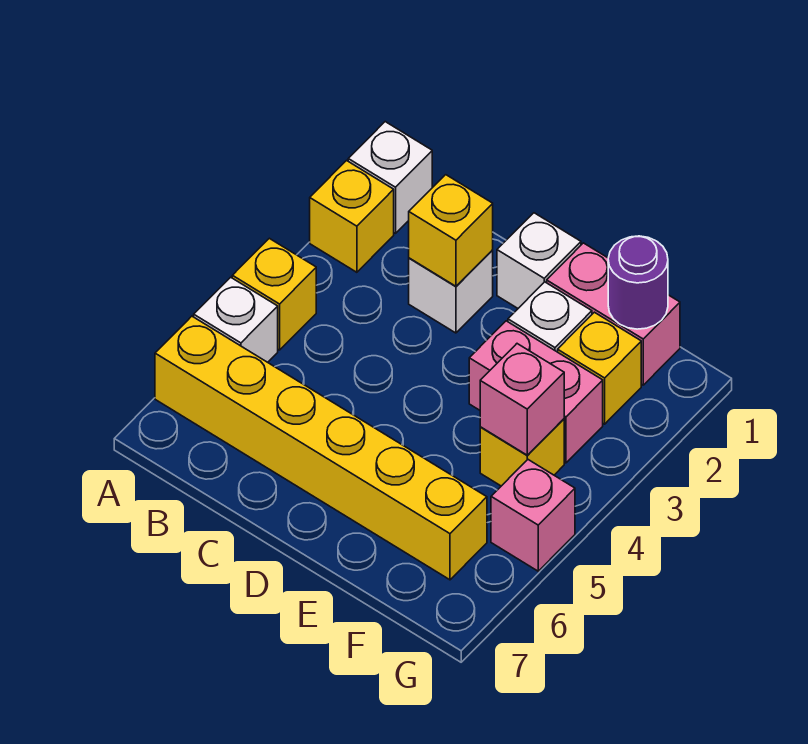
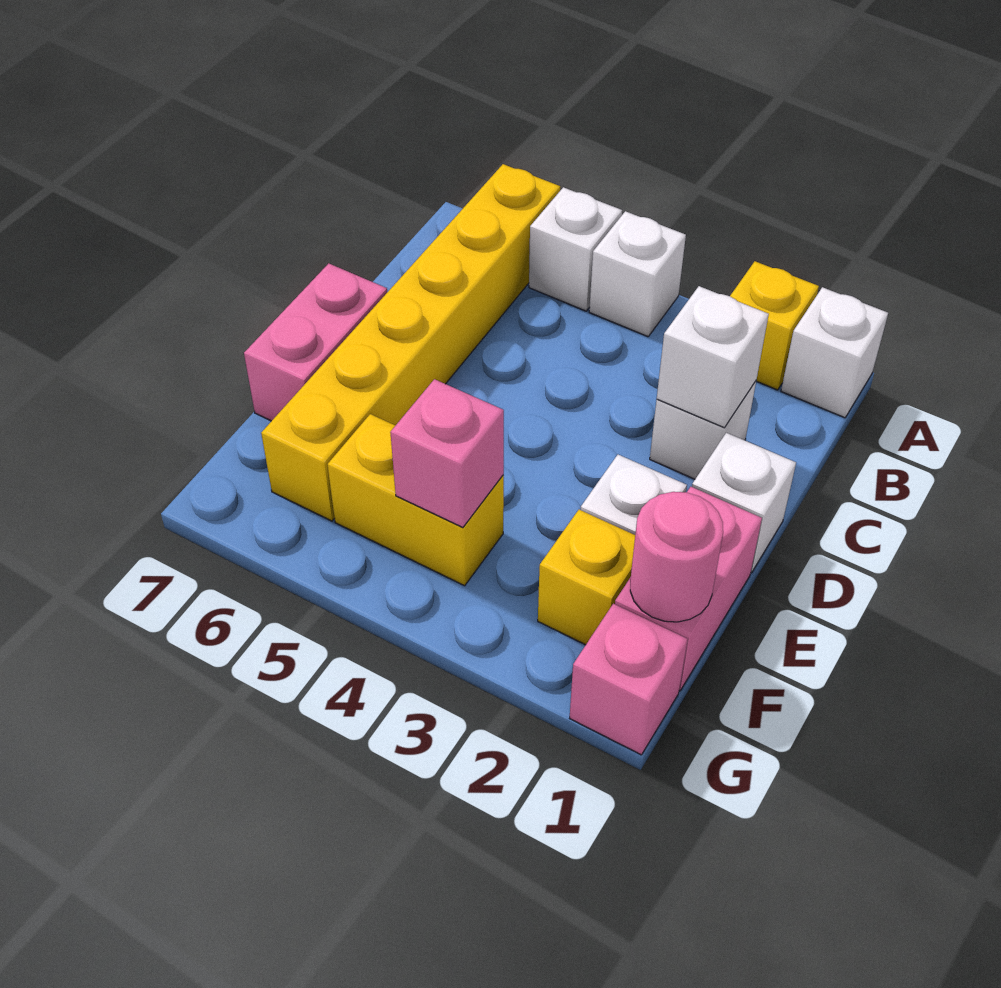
yellow 1x1 brick [232,238,316,350] -> white 1x1 brick [589,211,686,337]
yellow 1x1 brick [409,175,493,286] -> white 1x1 brick [657,286,769,428]
pink 1x2 brick [469,321,603,463] -> pink 1x2 brick moved to [244,263,387,421]
purple 1x1 round brick [608,236,668,329] -> pink 1x1 round brick [630,492,723,622]
yellow 1x1 brick [480,419,564,486] -> yellow 1x2 brick [327,414,504,586]
pink 1x1 brick [491,460,575,571] -> pink 1x1 brick moved to [570,604,688,755]

